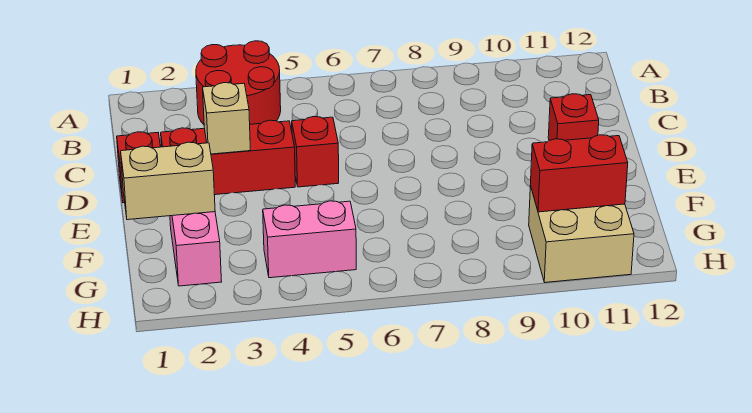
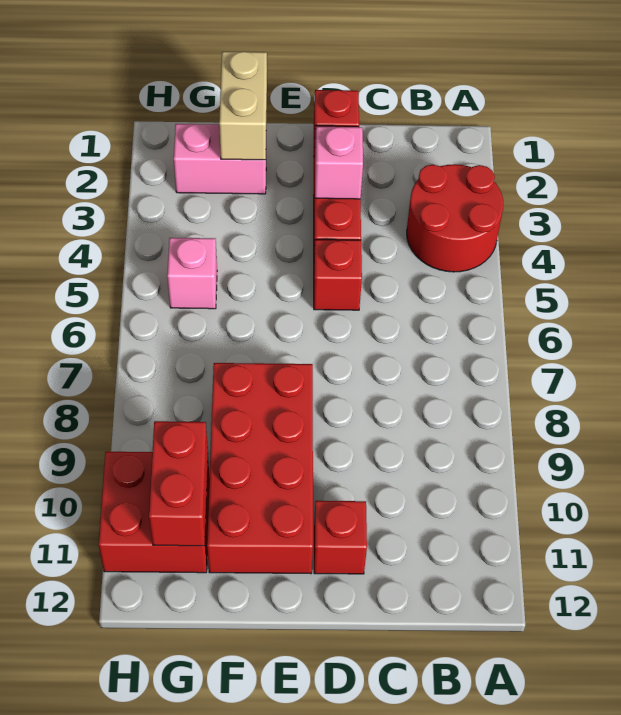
tan 1x1 brick [203,83,250,154] -> pink 1x1 brick [315,127,363,199]
none -> red 2x4 brick [207,363,313,574]
pink 1x2 brick [263,201,356,278] -> pink 1x1 brick [167,238,217,309]
tan 2x2 brick [529,185,634,282] -> red 2x2 brick [99,452,210,573]

